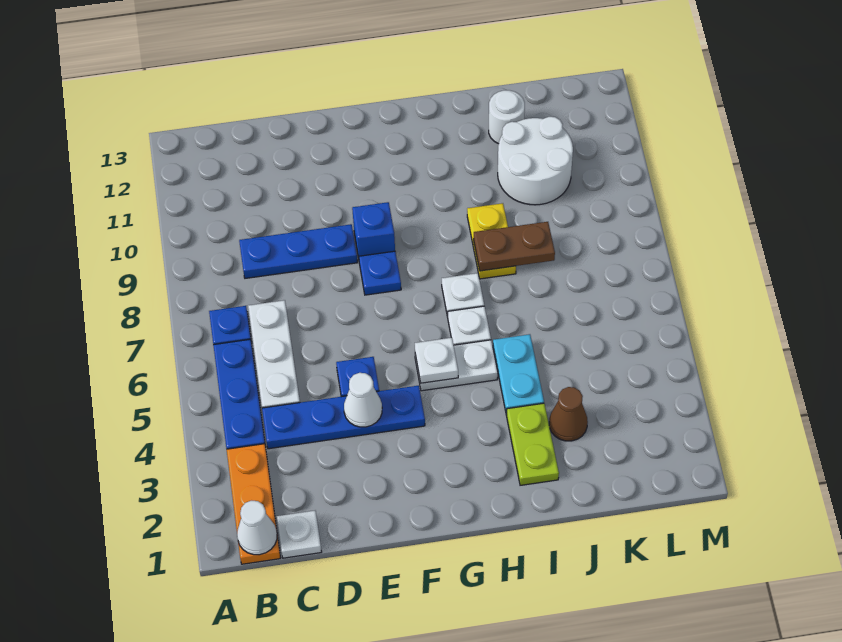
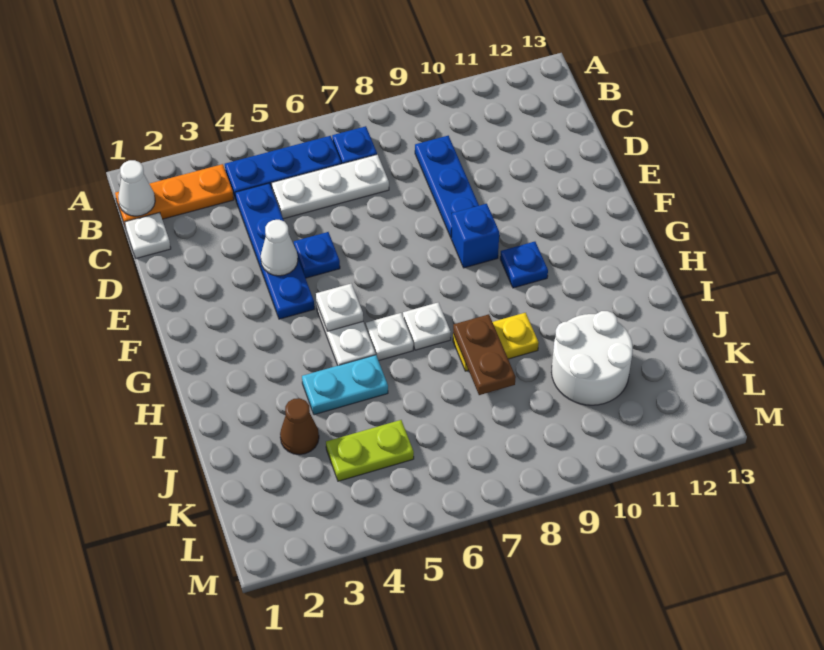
blue 1x1 plate [359,251,401,295] -> blue 1x1 plate moved to [500,242,548,288]
lime 1x2 plate [506,403,559,485] -> lime 1x2 plate moved to [326,420,414,481]
white 1x1 round brick [489,90,525,144] -> none

